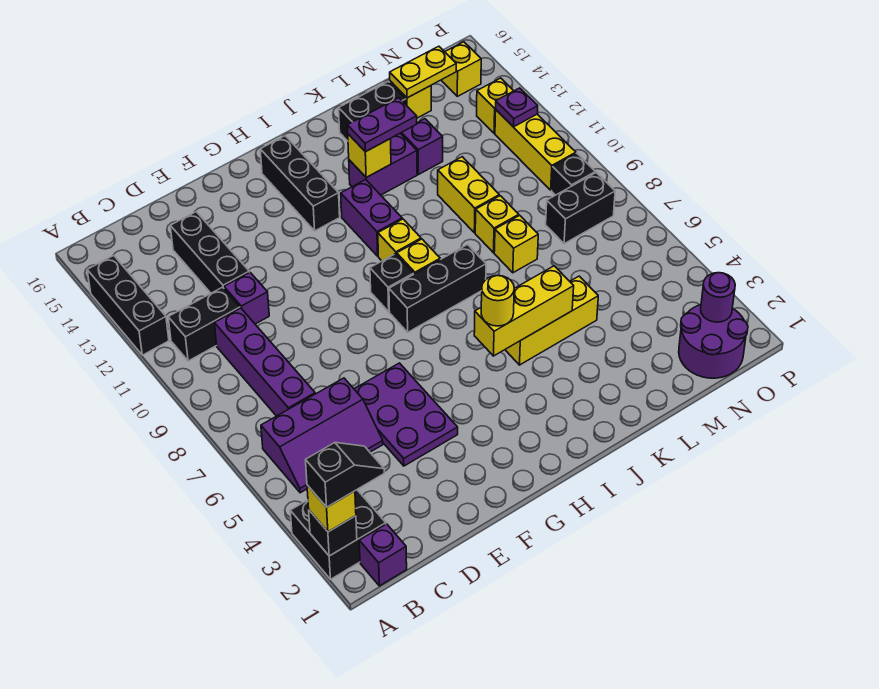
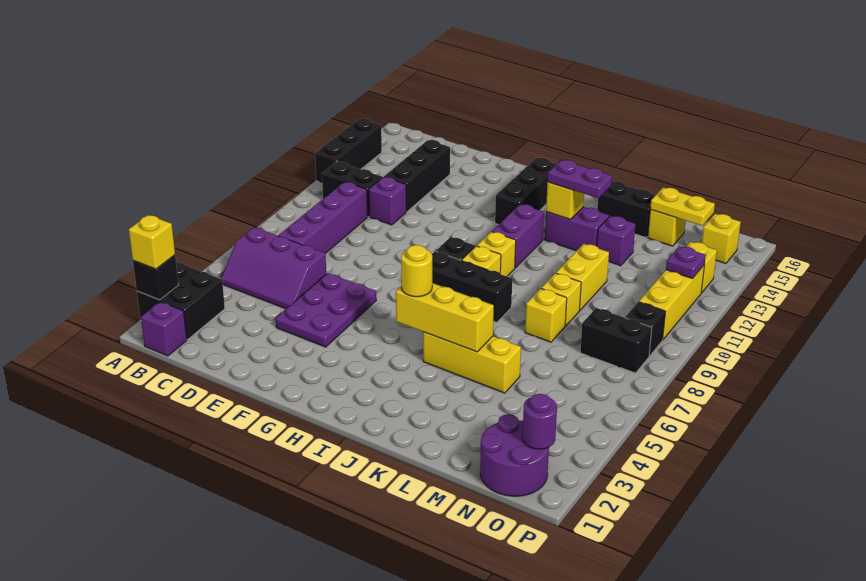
black 1x2 slope [306,443,384,507] -> none

